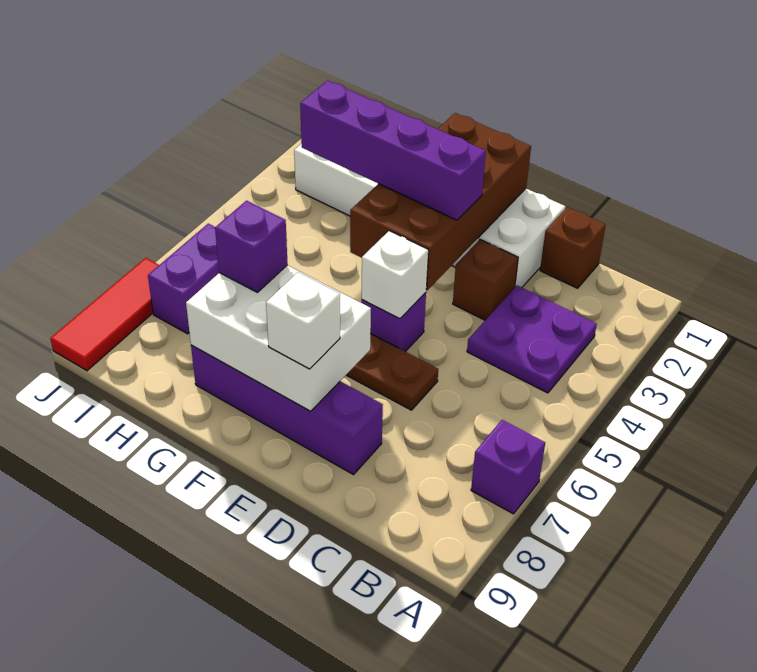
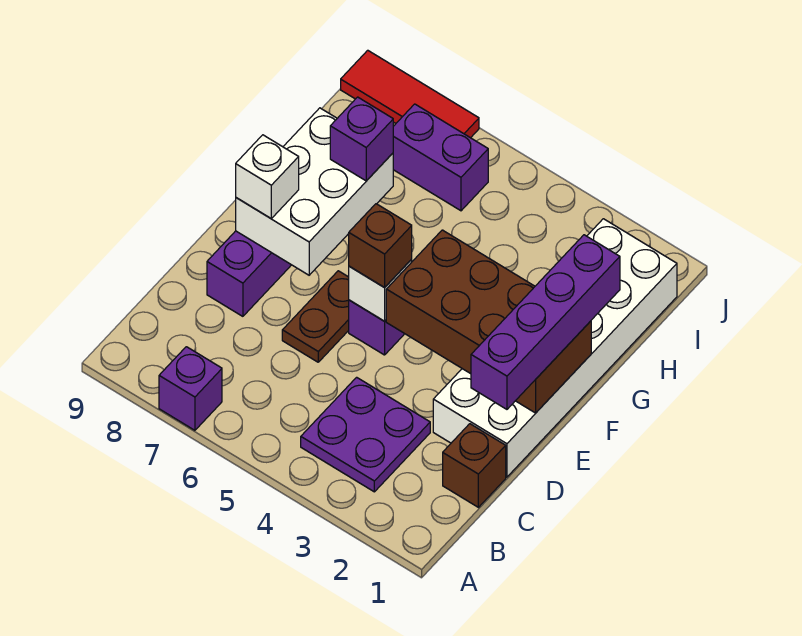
brown 1x1 brick [453,240,518,320] -> brown 1x1 brick moved to [349,204,412,288]
purple 1x4 brick [300,81,486,220] -> purple 1x4 brick moved to [471,235,620,409]

